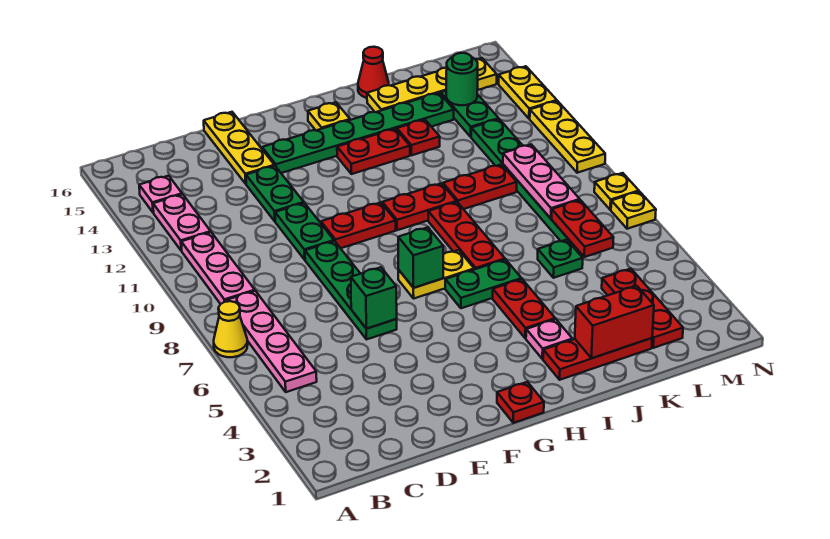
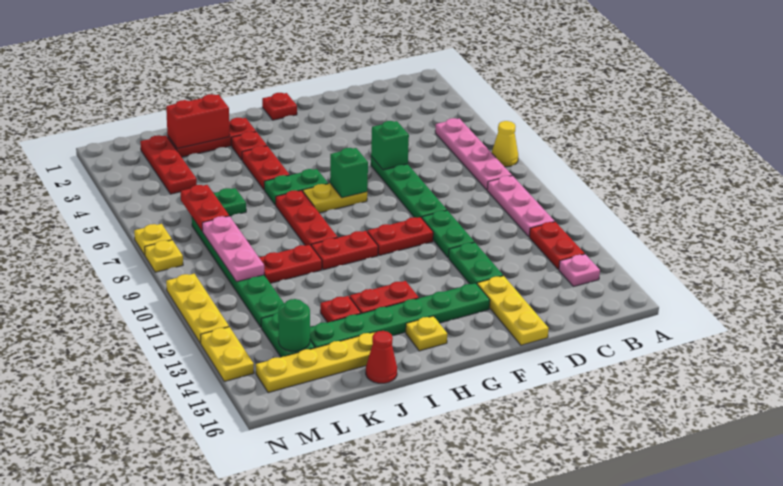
pink 1x2 plate [153,194,211,251] -> red 1x2 plate [529,222,585,270]
pink 1x1 plate [526,319,572,359] -> red 1x1 plate [231,132,267,160]

